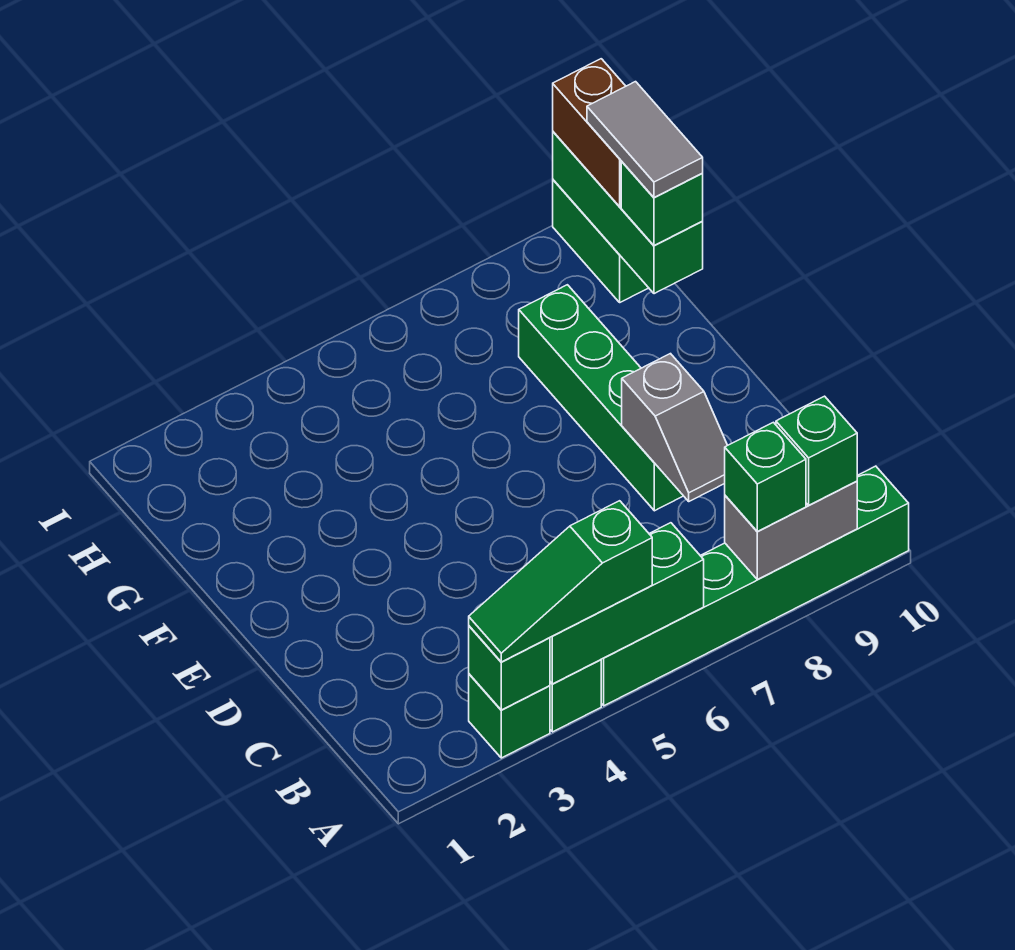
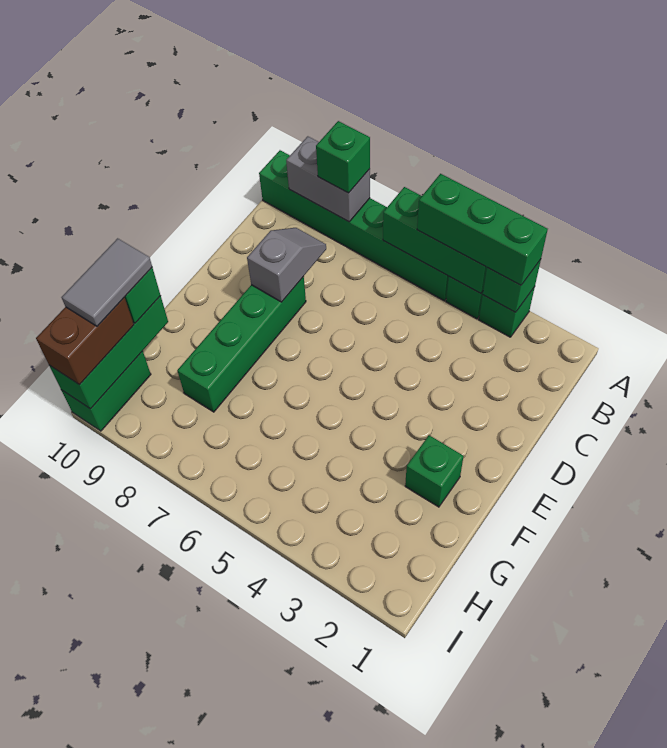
green 1x3 slope [469,501,652,662] -> green 1x3 brick [417,174,548,285]
green 1x1 brick [776,396,857,505] -> green 1x1 brick moved to [405,435,464,507]

